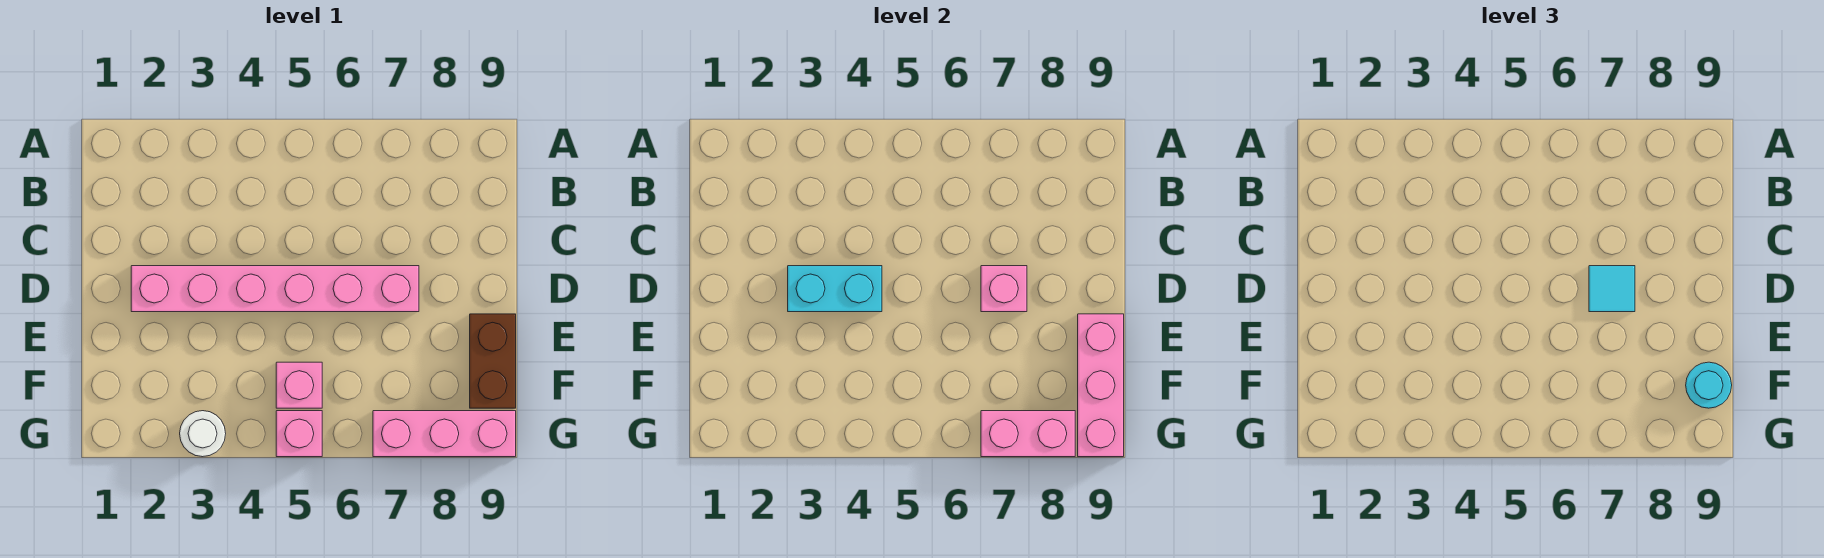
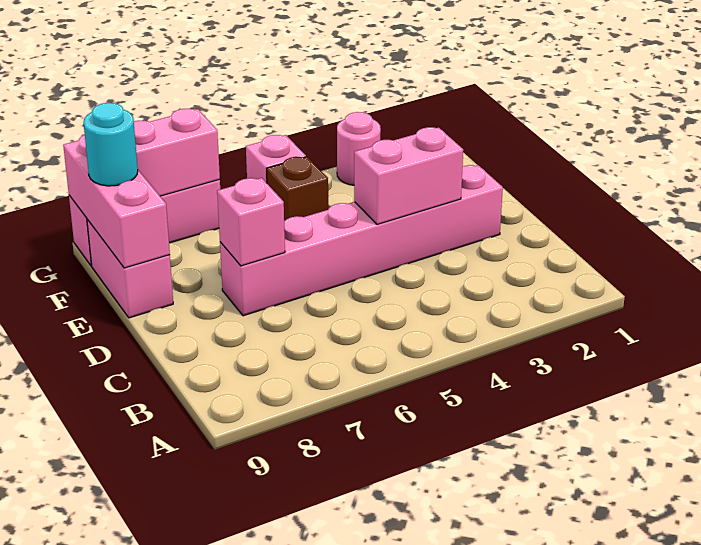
cyan 1x2 brick [788,266,882,312] -> pink 1x2 brick [354,127,463,224]
cyan 1x1 tile [1589,266,1635,312] -> none
brown 1x2 brick [470,314,516,408] -> pink 1x2 brick [87,219,173,318]
pink 1x1 brick [276,362,322,408] -> brown 1x1 brick [267,157,328,221]
white 1x1 round brick [180,411,226,457] -> pink 1x1 round brick [337,112,381,185]

